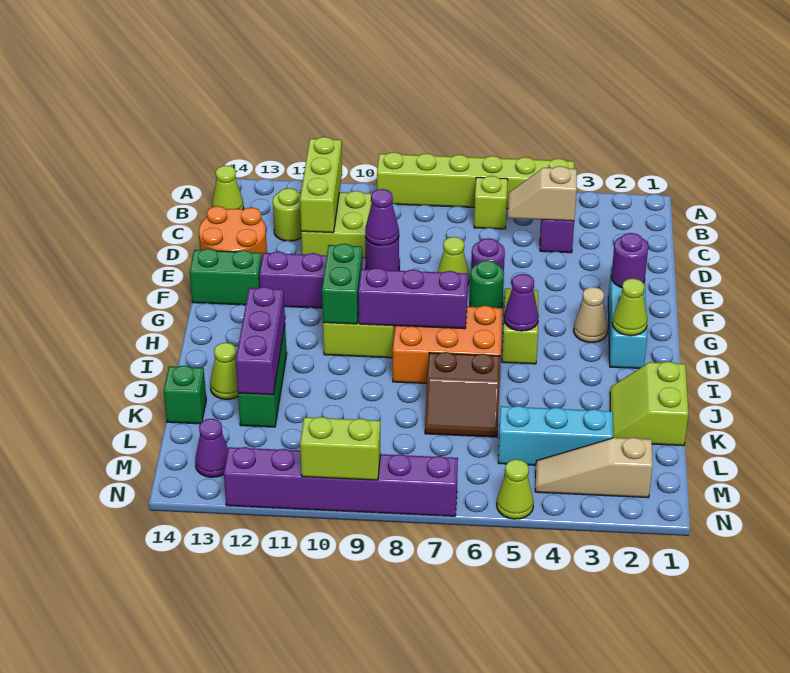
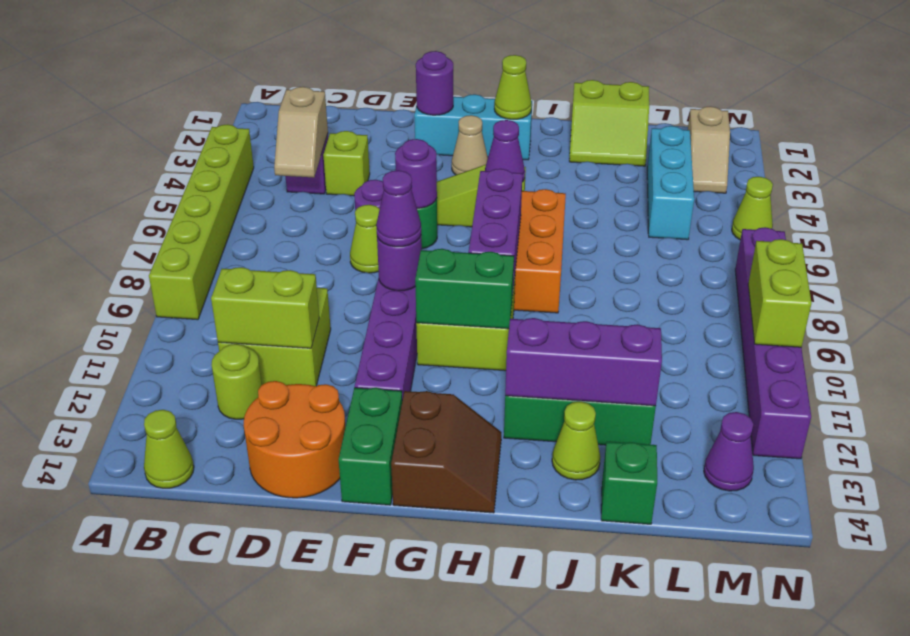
lime 1x1 brick [474,176,508,229] -> lime 1x1 brick moved to [323,131,370,196]
lime 1x3 brick [300,137,342,233] -> lime 1x2 brick [211,267,319,348]
none -> purple 1x1 round brick [395,139,437,208]
brown 2x2 slope [425,352,501,437] -> brown 2x2 slope moved to [391,391,501,513]
tan 1x3 slope [535,438,653,498] -> tan 1x2 slope [688,106,730,193]

